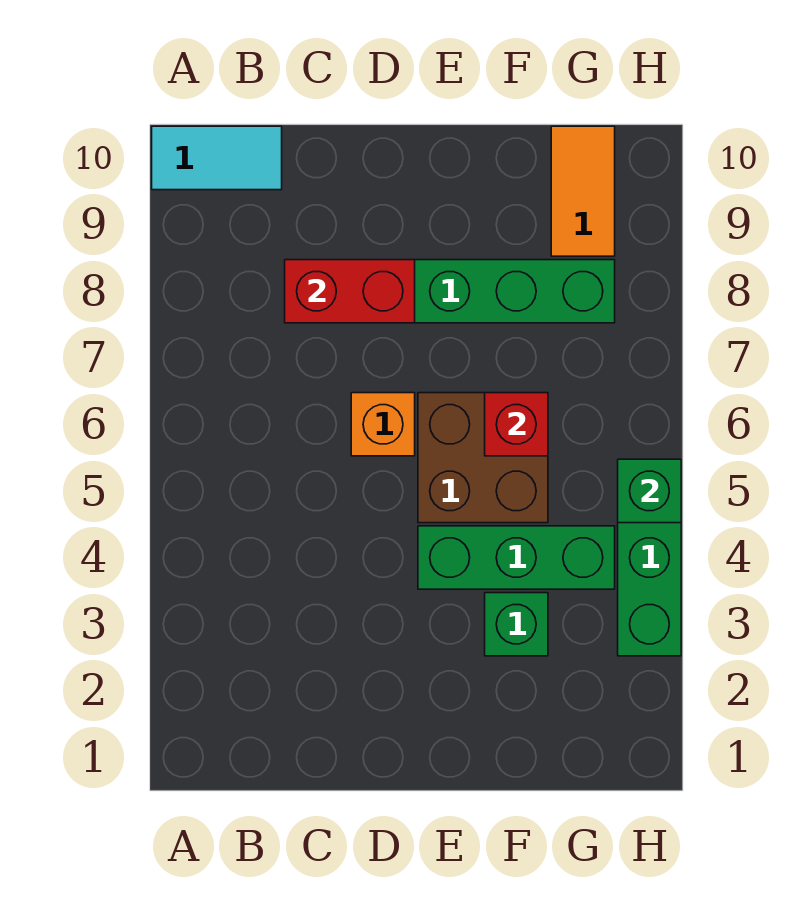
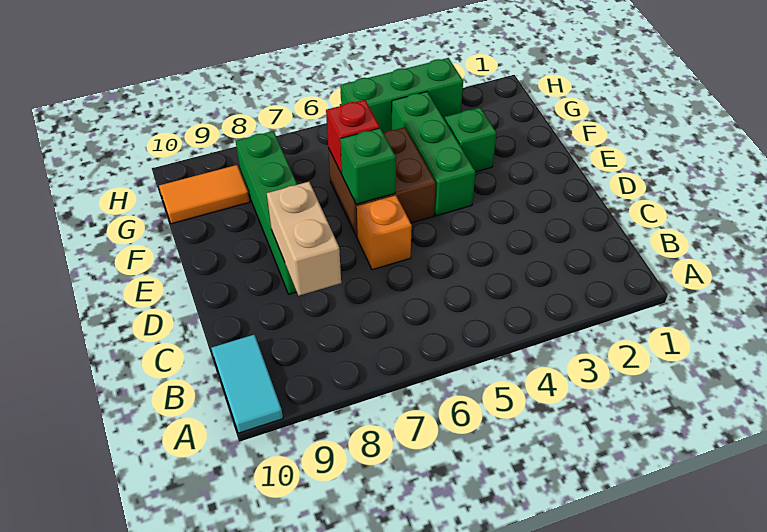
red 1x2 brick [285,260,415,323] -> tan 1x2 brick [267,182,341,296]
green 1x1 brick [618,459,681,523] -> green 1x1 brick moved to [340,128,396,204]

